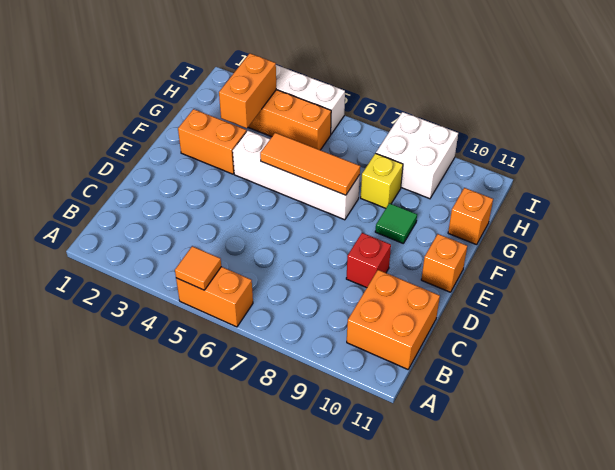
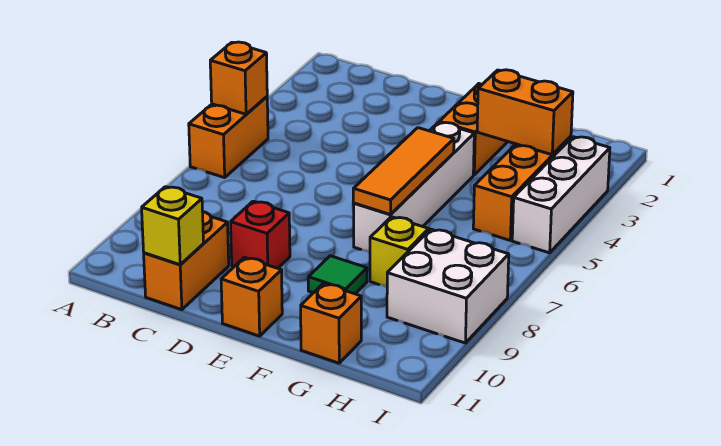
orange 1x1 tile [175,246,221,290] -> orange 1x1 brick [210,42,267,114]
orange 2x2 brick [347,270,440,369] -> orange 1x2 brick [144,212,229,310]
none -> yellow 1x1 brick [142,187,204,265]

